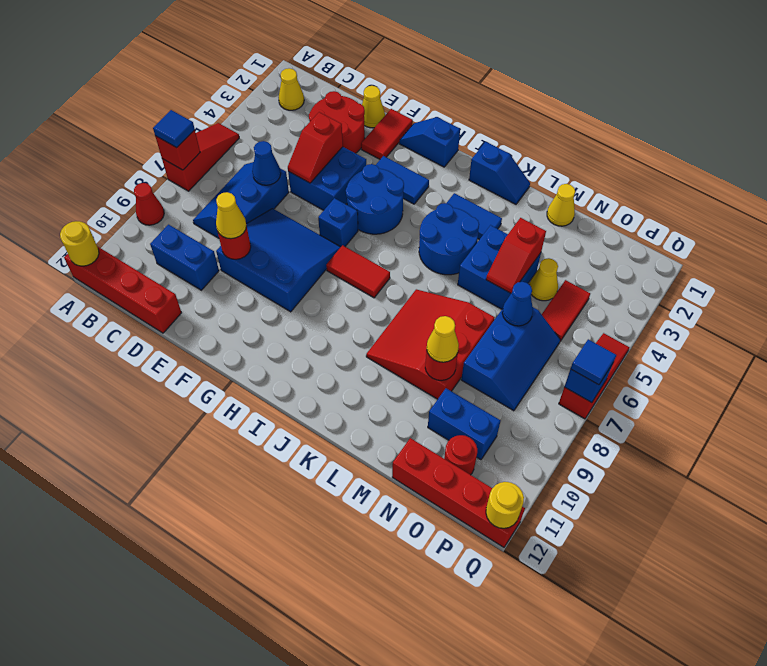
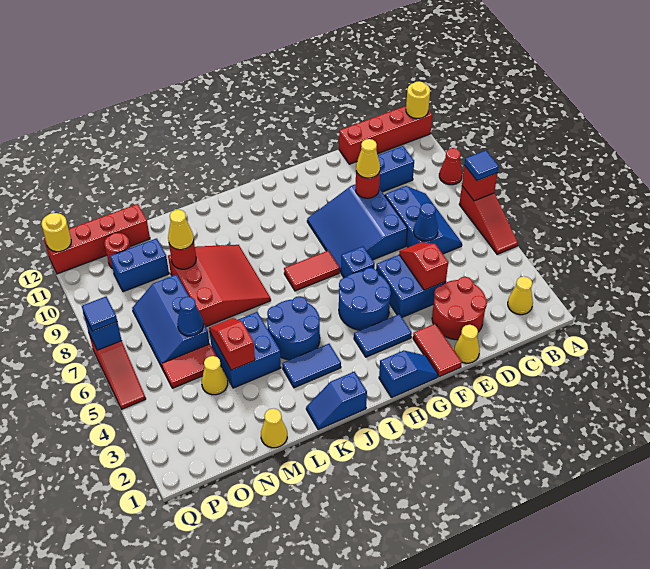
blue 3x3 slope [216,208,340,312] -> blue 3x3 slope turned to [307,184,407,273]
red 1x2 tile [542,280,590,341] -> red 1x2 tile turned to [162,344,217,388]

